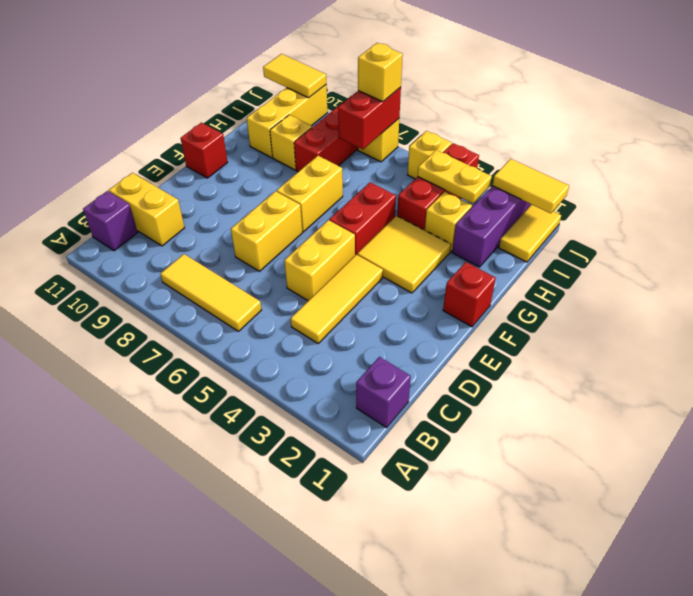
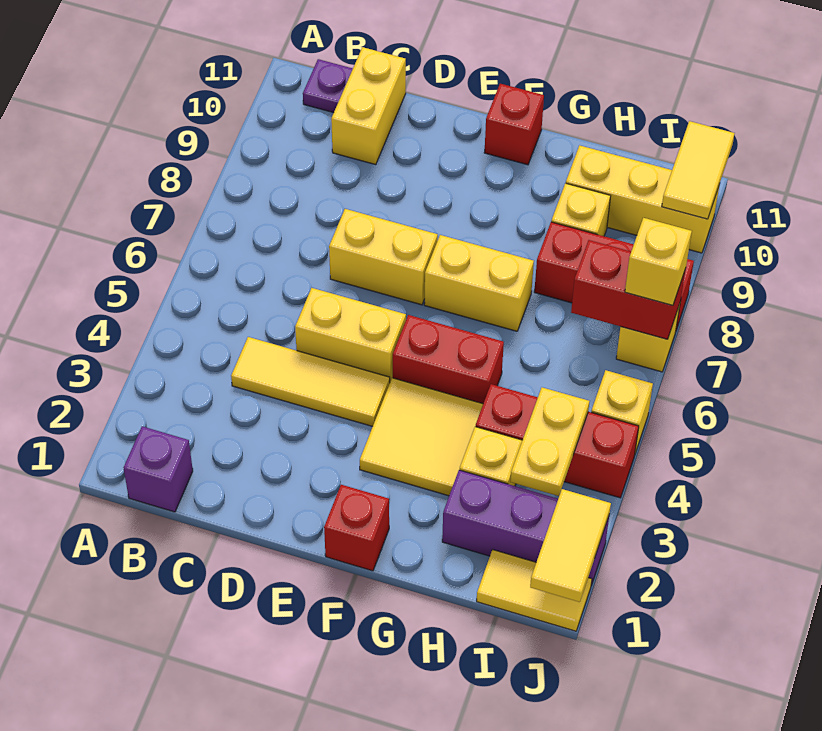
yellow 1x3 tile [160,254,261,331] -> none
purple 1x1 brick [83,191,138,251] -> purple 1x1 plate [303,59,353,113]

